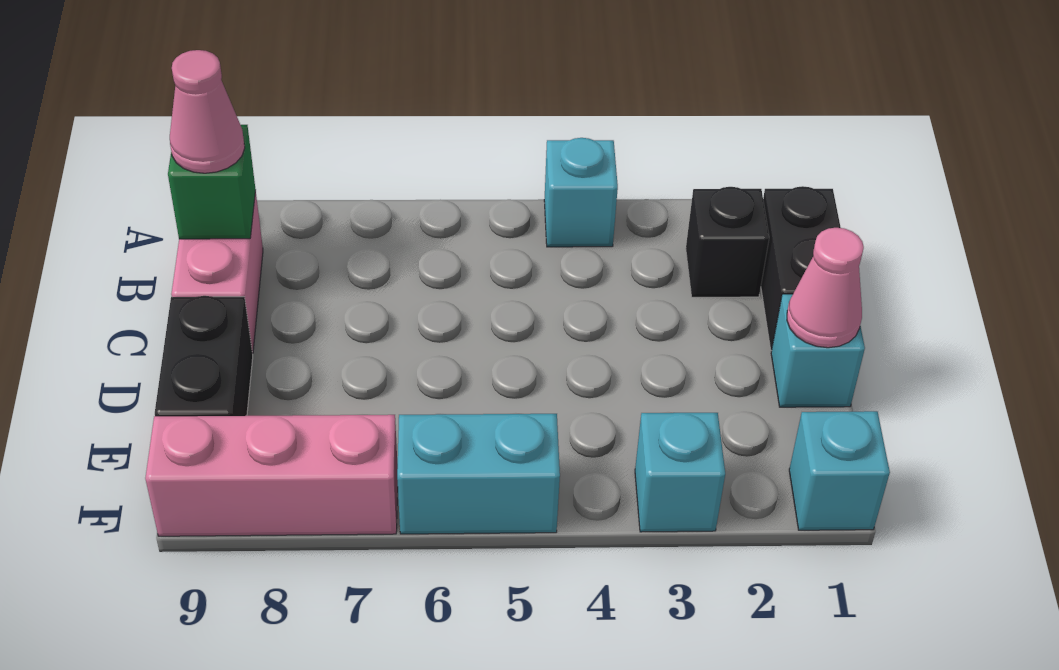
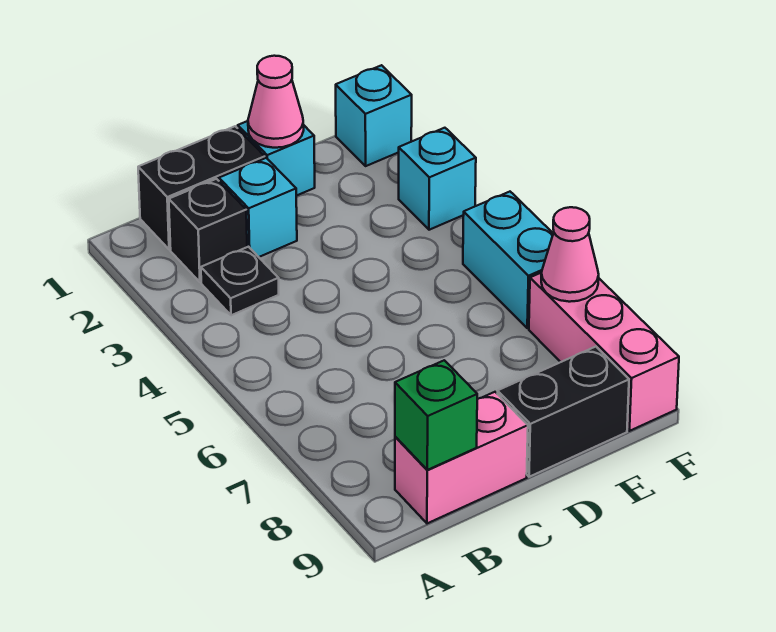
cyan 1x1 brick [544,138,618,247] -> cyan 1x1 brick moved to [219,158,297,257]
none -> black 1x1 plate [201,247,279,315]
pink 1x1 cone [170,50,245,173] -> pink 1x1 cone moved to [541,207,599,302]

